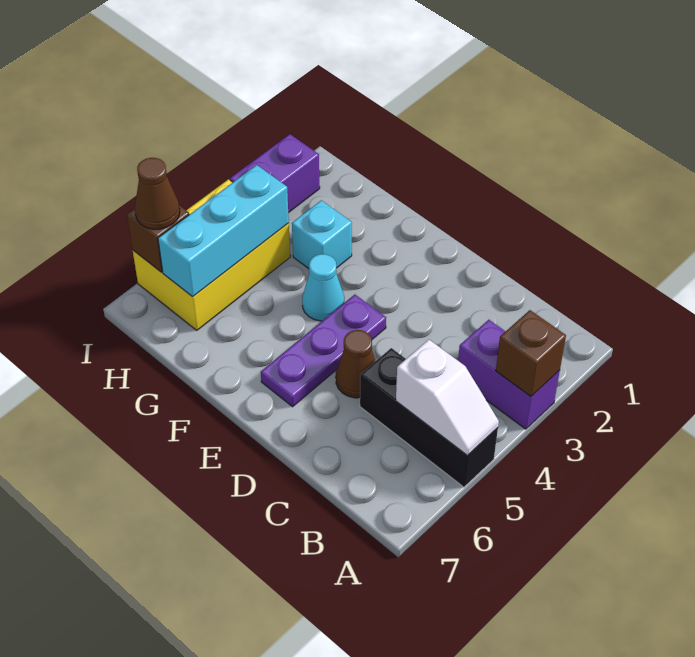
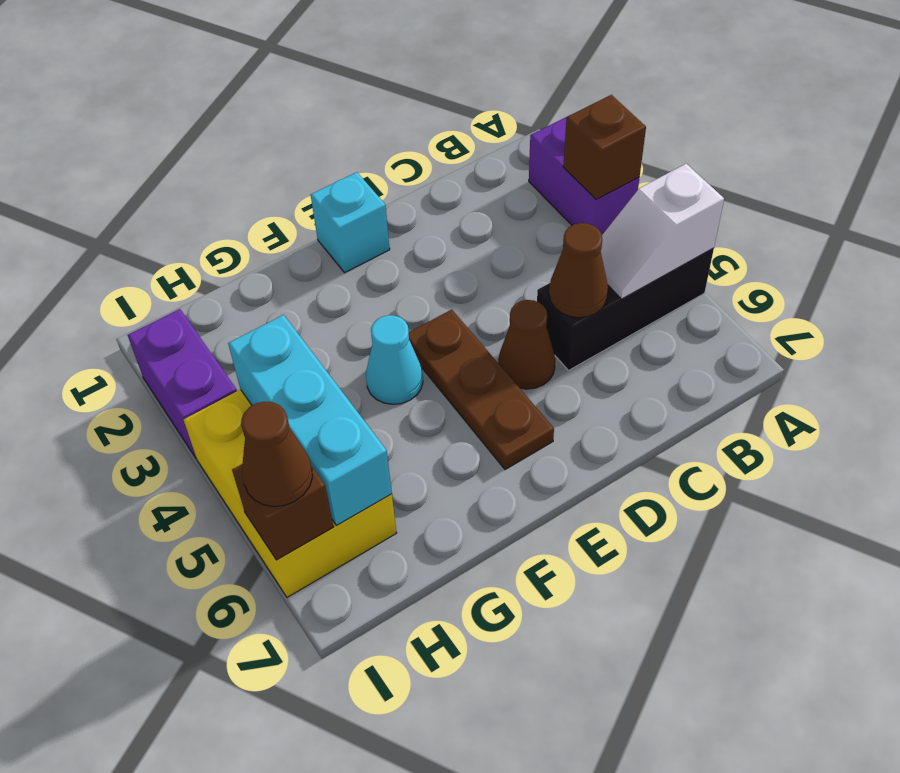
purple 1x2 brick [458,320,560,429] -> purple 1x2 brick turned to [529,117,639,235]
white 1x2 slope [396,340,499,456] -> white 1x2 slope turned to [601,164,724,299]
none -> brown 1x1 cone [549,223,608,318]
purple 1x3 plate [261,295,386,407] -> brown 1x3 plate [409,310,554,469]
cyan 1x1 brick [292,200,352,269] -> cyan 1x1 brick moved to [311,172,390,273]

